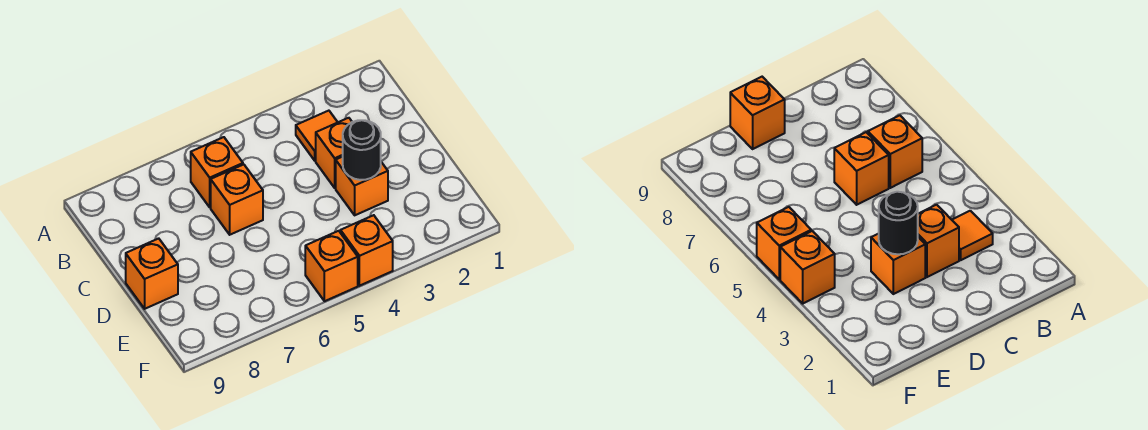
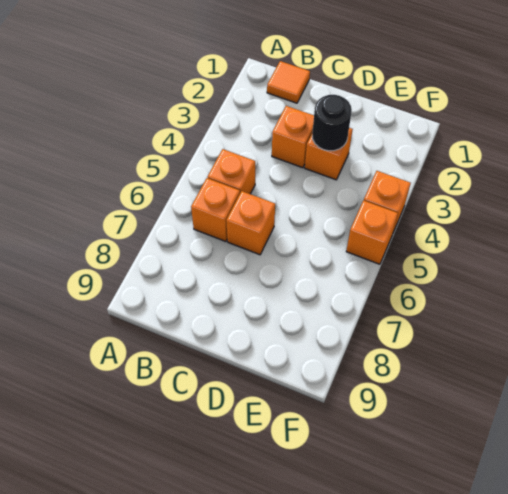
orange 1x1 tile [296,111,338,161] -> orange 1x1 tile moved to [267,61,310,103]
orange 1x1 brick [126,238,178,309] -> orange 1x1 brick moved to [208,149,255,194]

